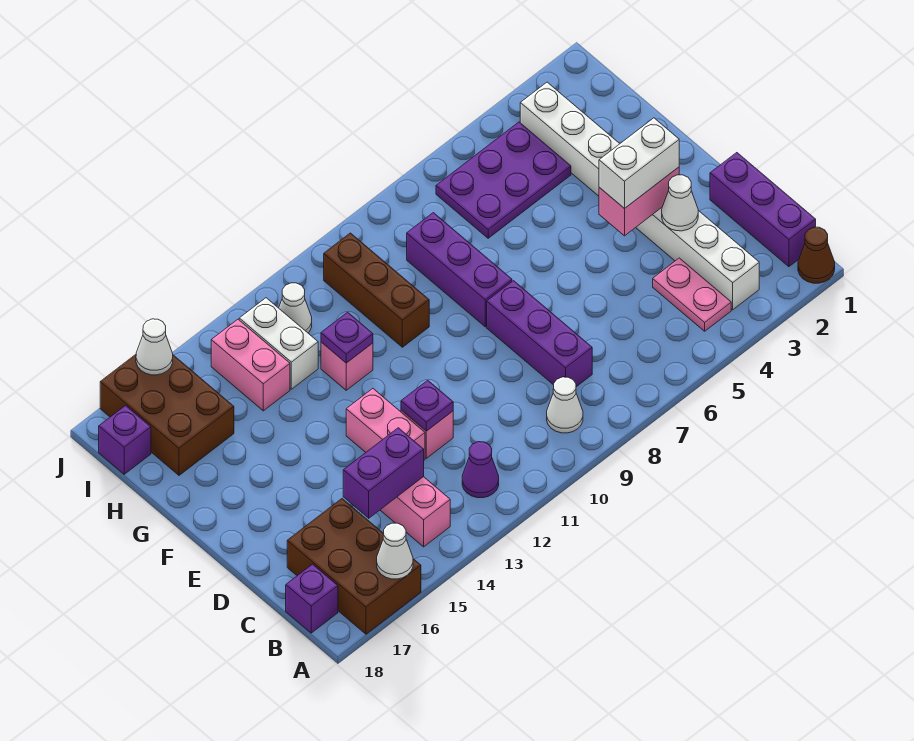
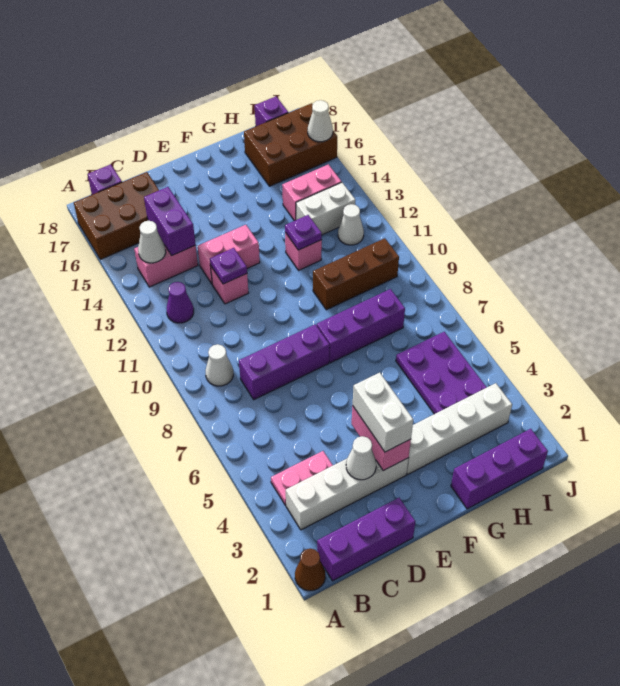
white 1x1 cone [377,523,413,579] -> white 1x1 cone moved to [138,221,166,263]
none -> purple 1x3 brick [451,429,548,509]

